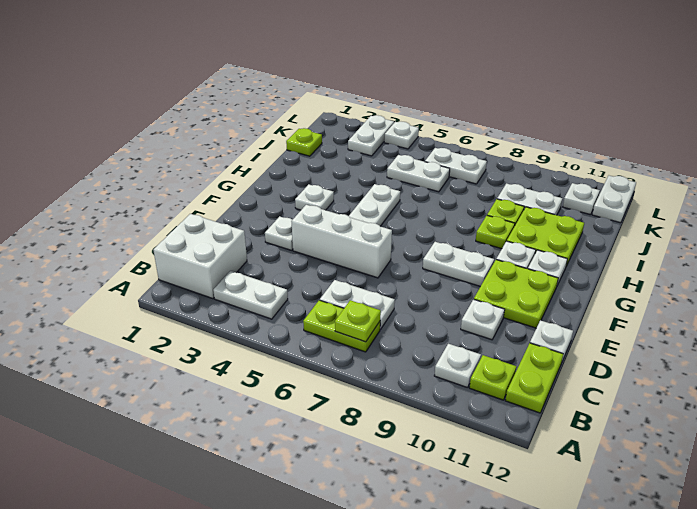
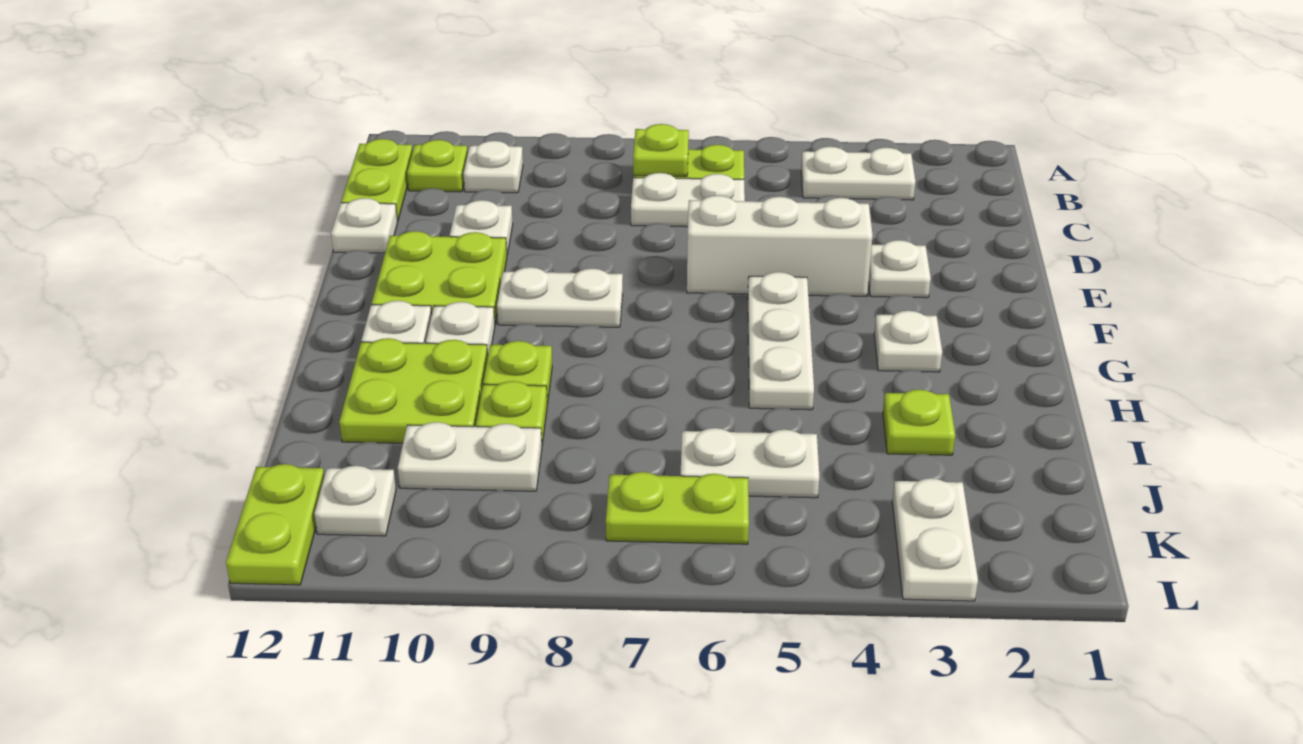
white 2x2 brick [153,214,247,299] -> none
lime 1x1 plate [286,128,322,156] -> lime 1x1 plate moved to [883,390,955,455]
white 1x2 plate [425,148,487,184] -> lime 1x2 plate [606,472,749,544]
white 1x2 plate [592,176,636,223] -> lime 1x2 plate [226,464,324,585]
white 1x1 plate [384,122,419,149] -> none

